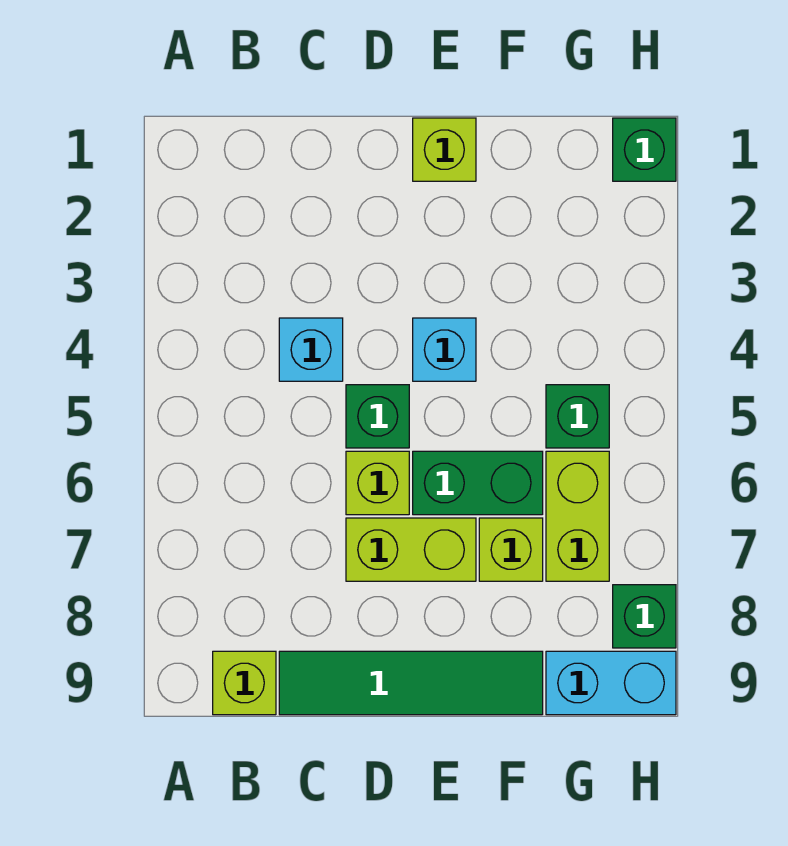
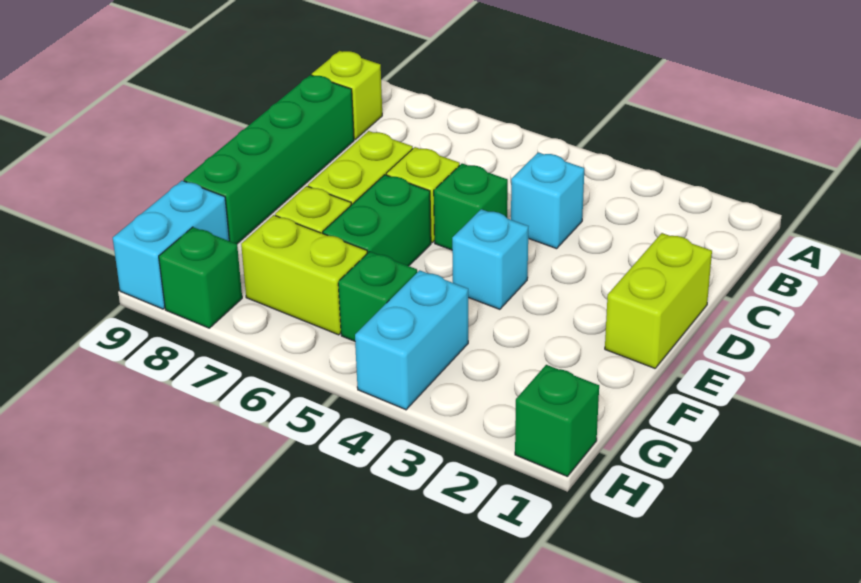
green 1x4 tile [279,651,543,715] -> green 1x4 brick [184,75,354,244]
lime 1x1 brick [413,118,476,181] -> lime 1x2 brick [605,233,712,368]
none -> cyan 1x2 brick [355,270,468,410]

